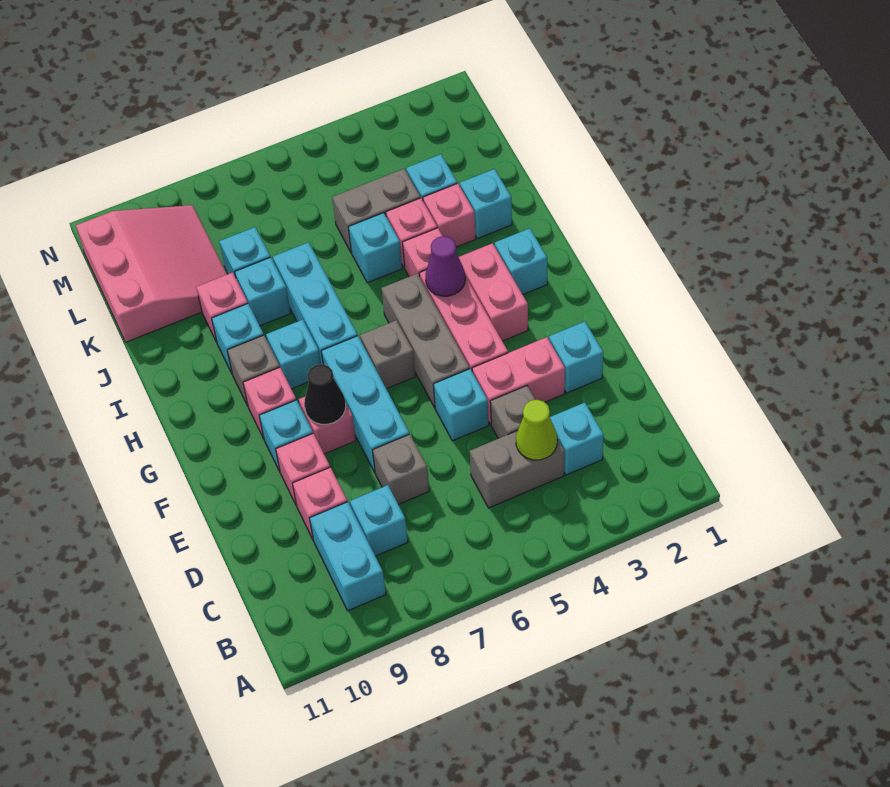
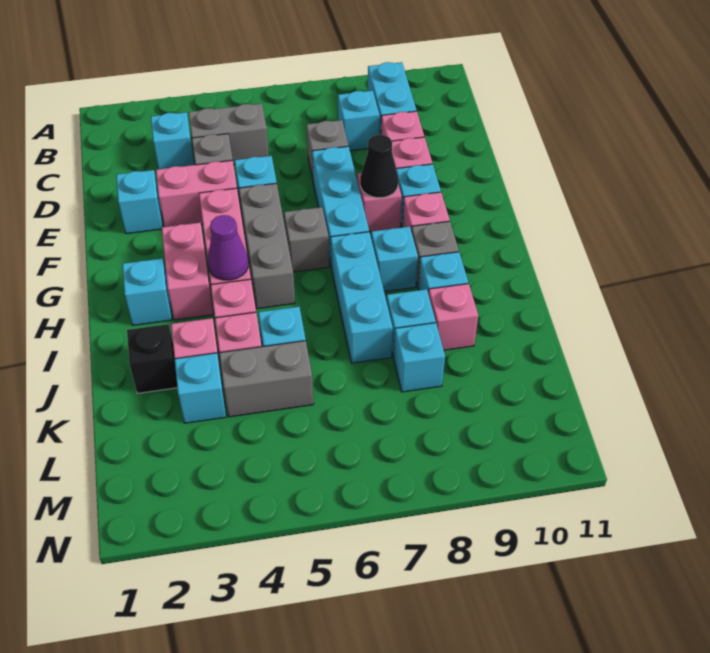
lime 1x1 cone [516,400,557,460] -> none
cyan 1x1 brick [460,169,512,239] -> black 1x1 brick [127,324,177,393]
pink 3x3 slope [76,205,227,342] -> none

